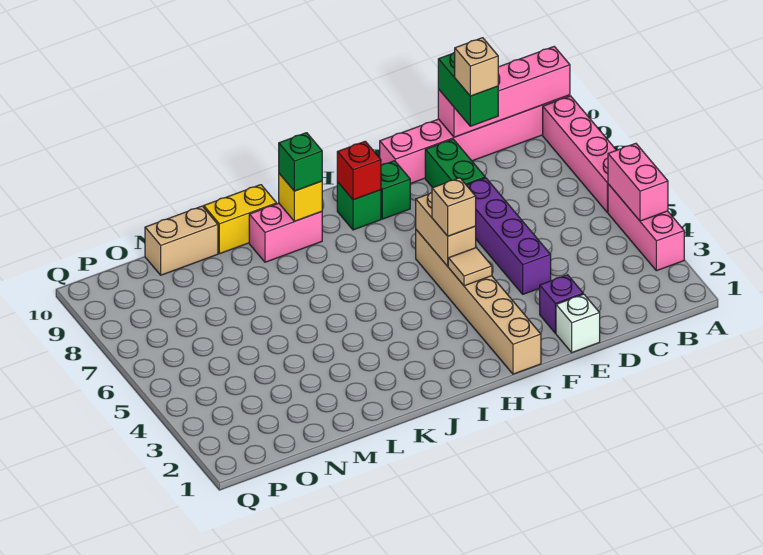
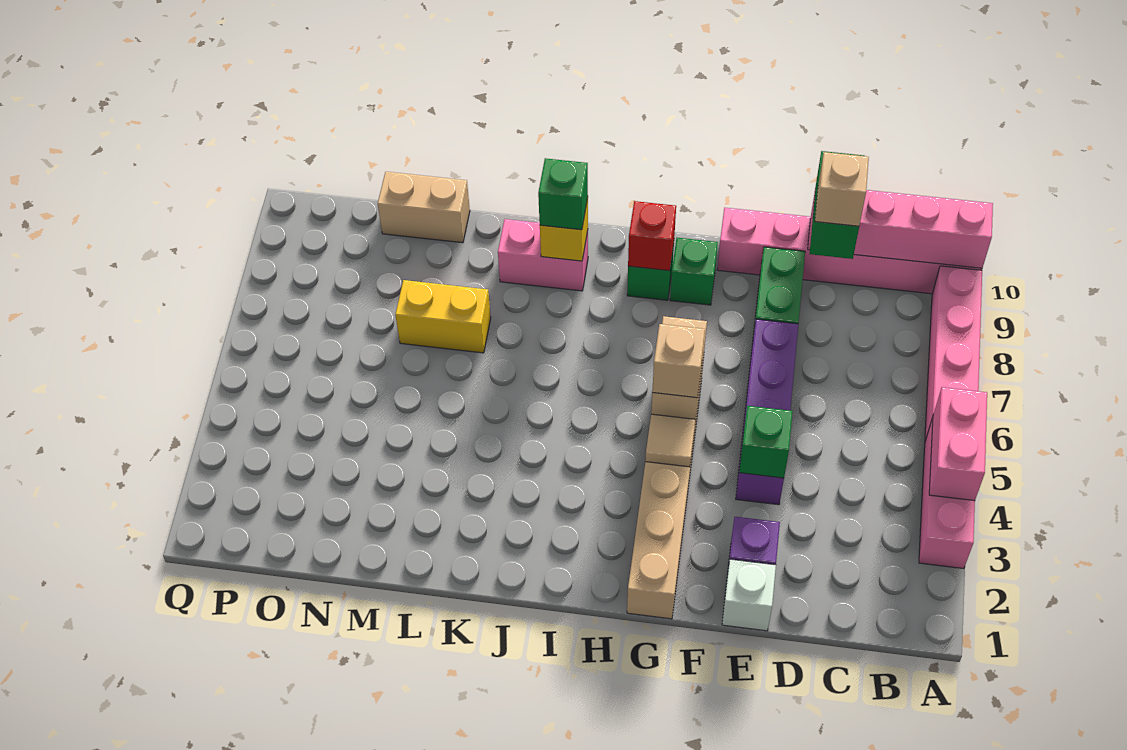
none -> green 1x1 brick [739,406,793,478]
yellow 1x2 brick [204,185,277,254] -> yellow 1x2 brick moved to [395,280,491,353]

